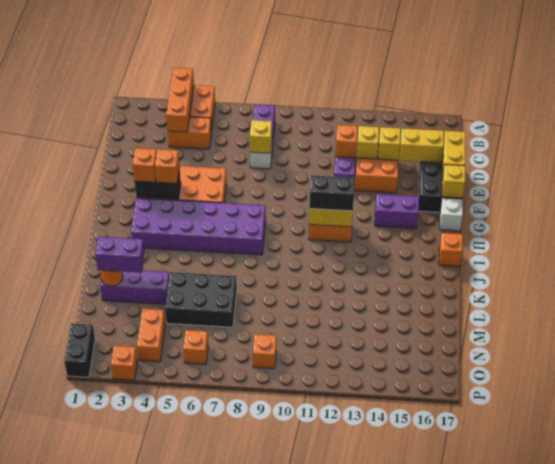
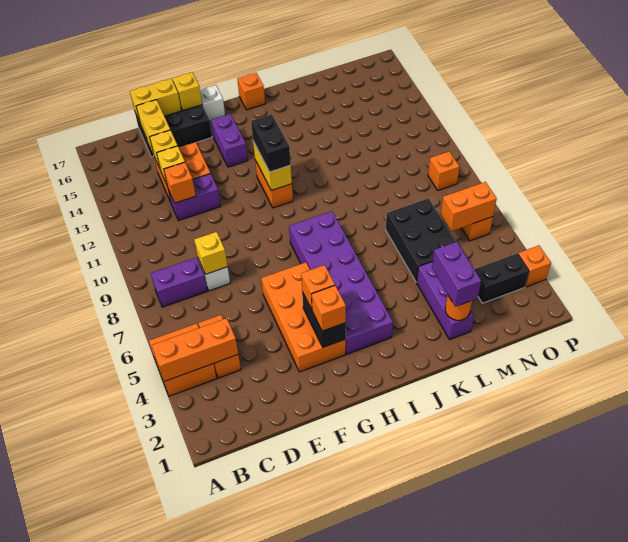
orange 1x2 brick [137,308,165,362] -> orange 1x2 brick moved to [441,182,497,231]
black 1x2 brick [64,323,95,377] -> black 1x2 brick moved to [474,253,529,303]

